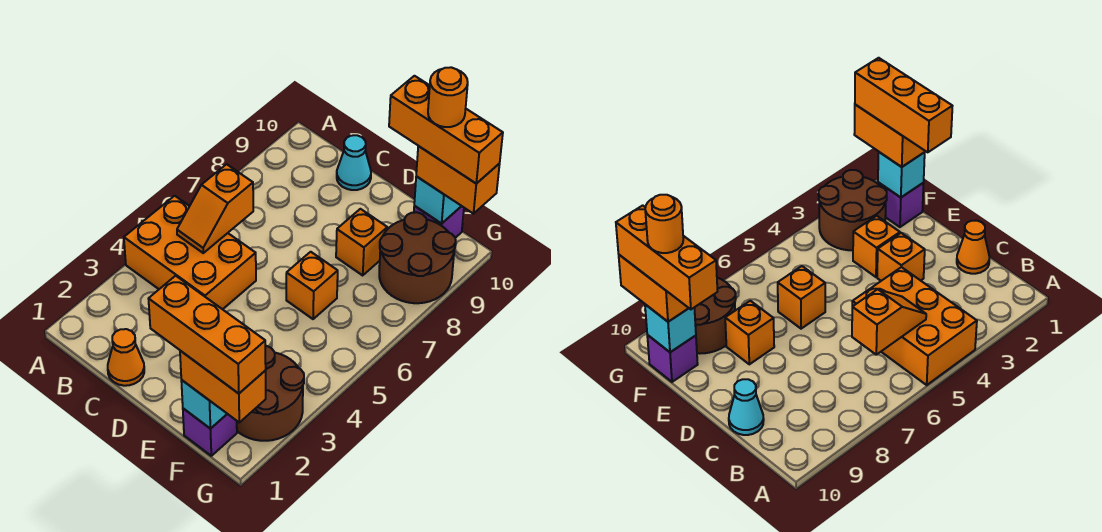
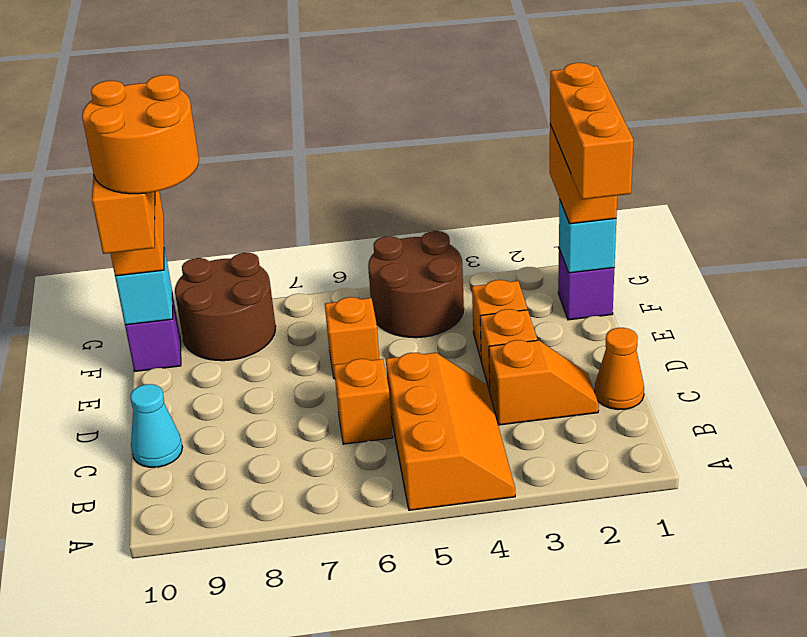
orange 2x3 brick [124,196,256,309] -> orange 2x3 slope [386,353,515,510]
orange 1x2 slope [177,164,253,253] -> orange 1x2 slope moved to [489,340,599,425]
orange 1x1 brick [336,209,387,275] -> orange 1x1 brick moved to [334,359,393,444]
brown 2x2 round brick [237,346,304,441] -> brown 2x2 round brick moved to [368,231,464,338]
orange 1x1 round brick [428,67,468,127] -> orange 2x2 round brick [82,75,199,194]

